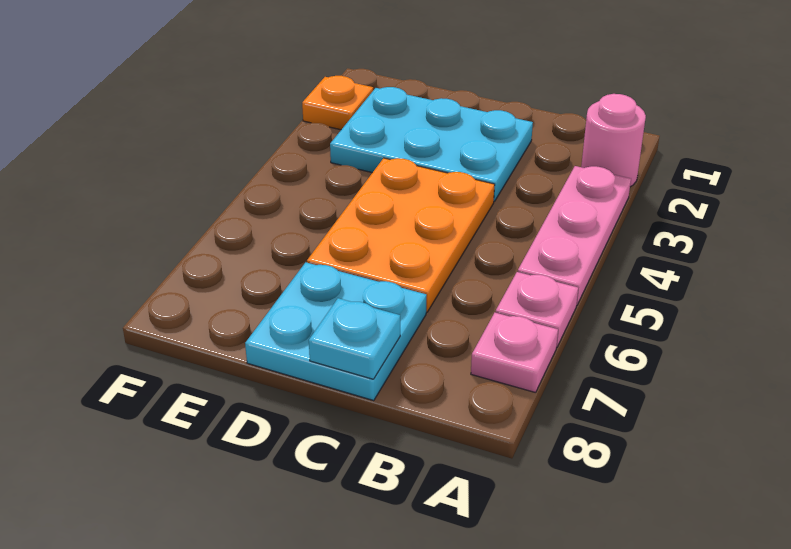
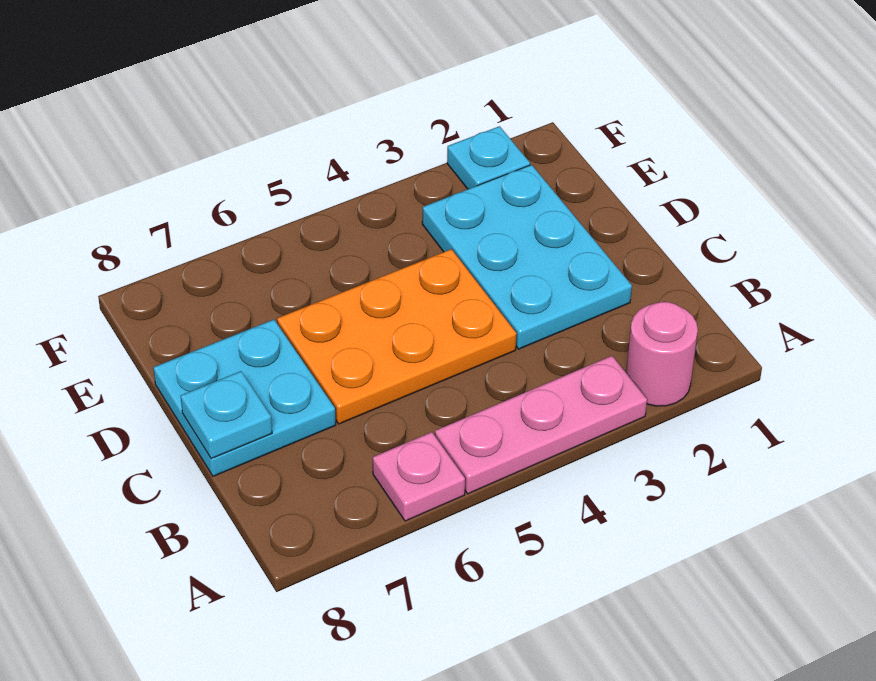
pink 1x1 plate [471,313,558,393] -> none
orange 1x1 plate [302,76,373,130] -> cyan 1x1 plate [447,126,530,189]

